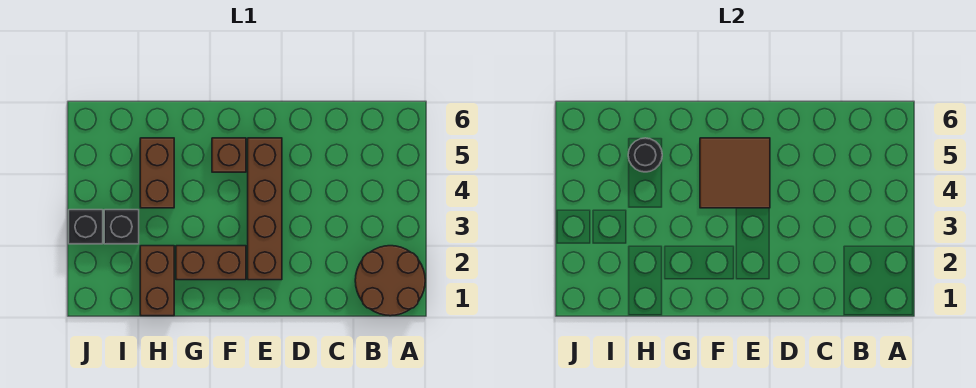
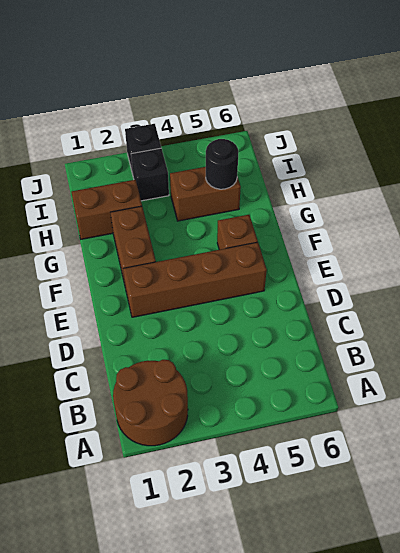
brown 2x2 tile [700,138,770,208] -> none

